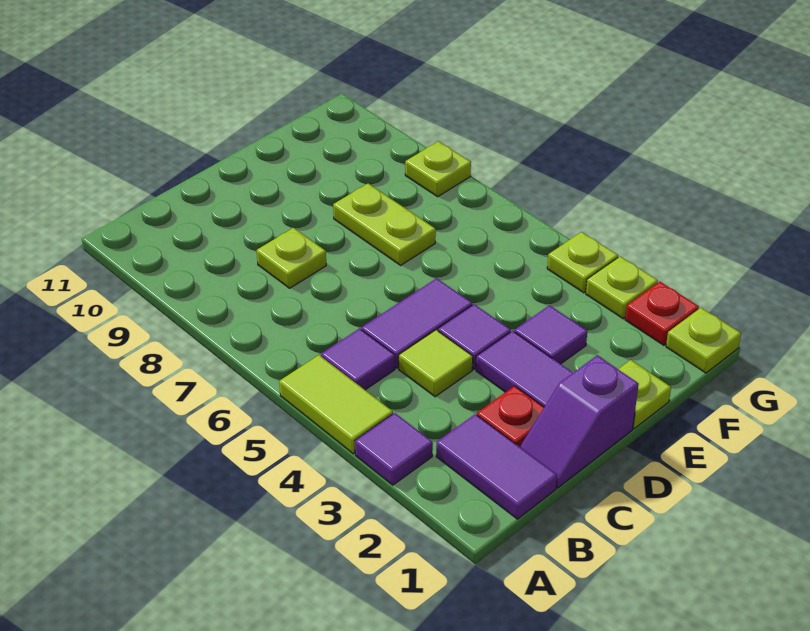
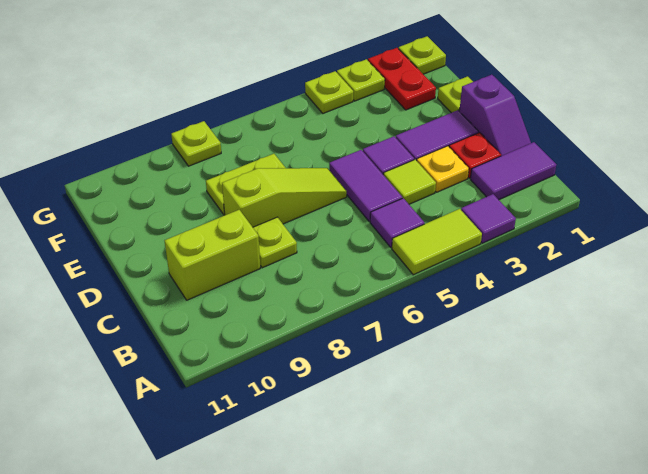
none -> yellow 1x1 plate [417,146,469,192]
none -> lime 1x2 brick [165,210,260,300]
none -> lime 1x3 slope [222,168,347,227]
purple 1x1 tile [514,305,587,364] -> none
red 1x1 plate [625,282,699,345] -> red 1x2 plate [368,48,436,110]

